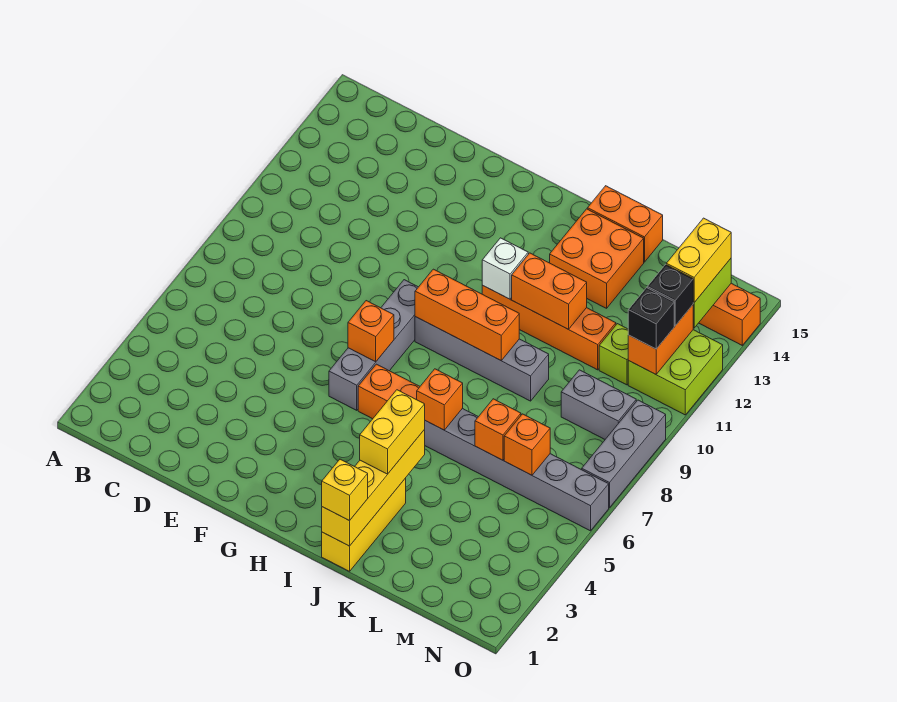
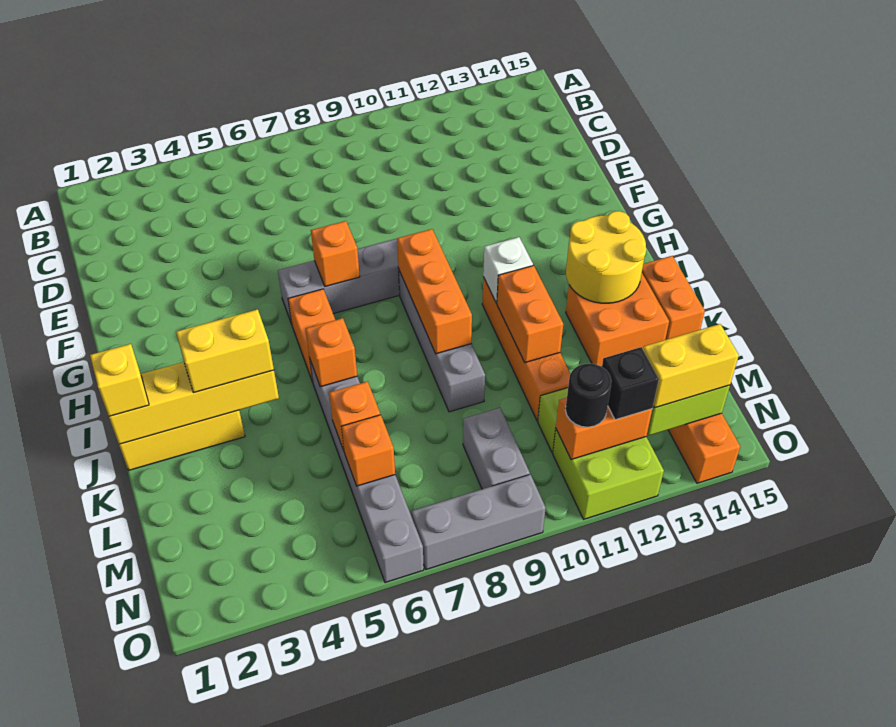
none -> yellow 2x2 round brick [566,211,646,303]
black 1x1 brick [628,288,674,349] -> black 1x1 round brick [565,364,611,427]

